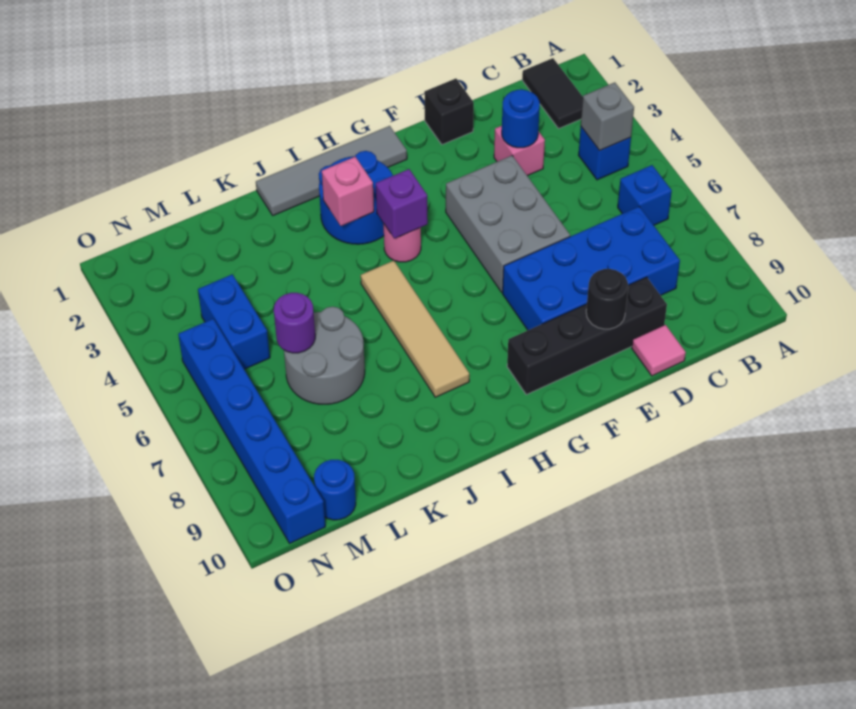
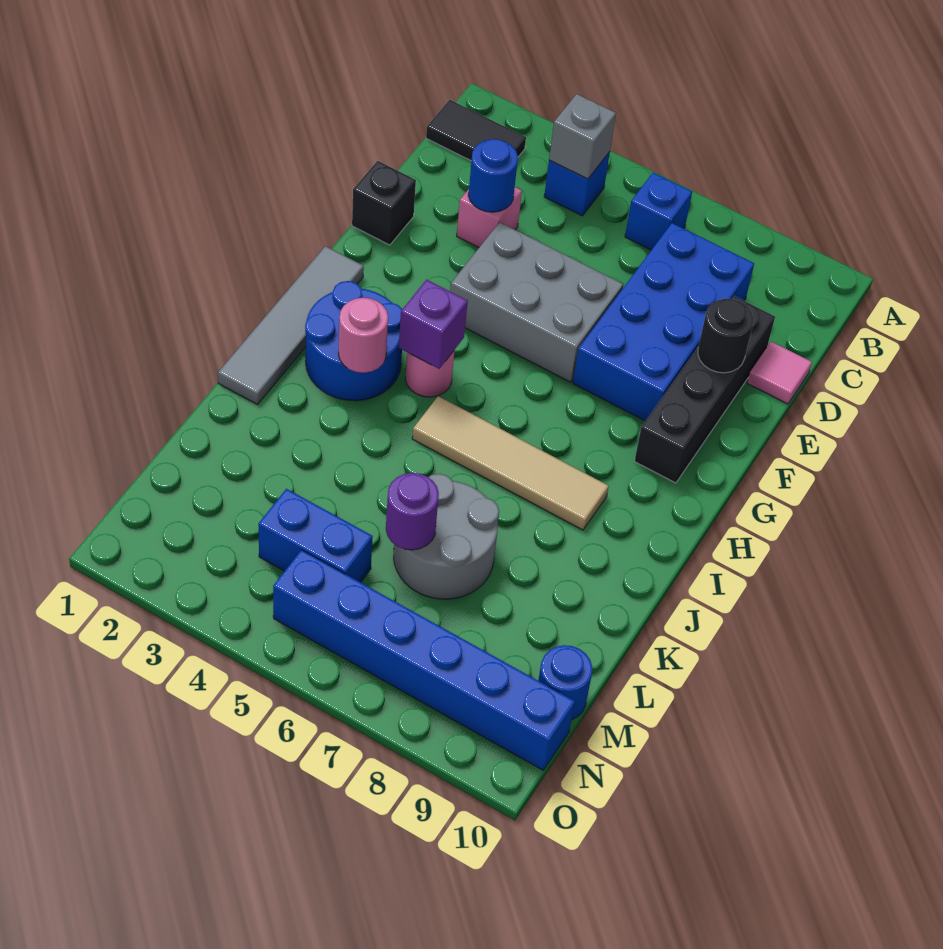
pink 1x1 brick [322,157,374,226] -> pink 1x1 round brick [339,298,388,373]

